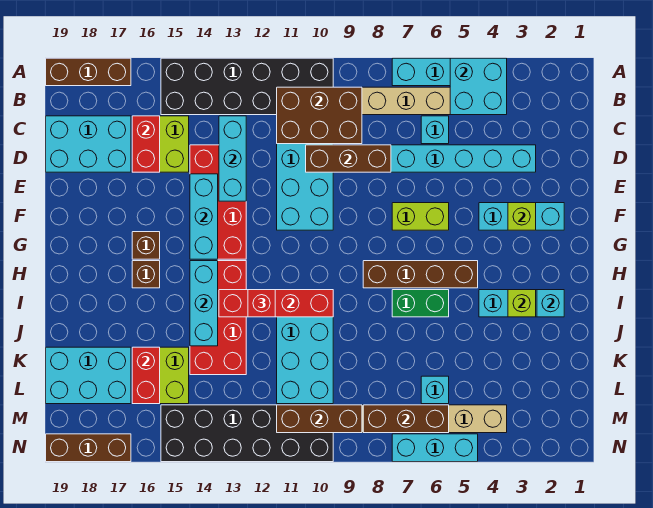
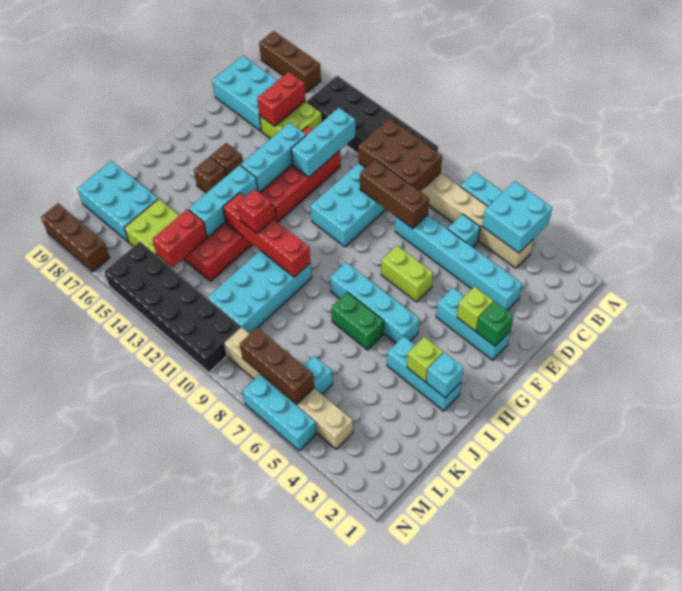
none -> green 1x1 brick [476,302,514,346]
brown 1x4 brick [363,261,478,288] -> cyan 1x4 brick [330,262,419,343]
red 1x2 brick [132,347,160,404] -> red 1x2 brick moved to [152,209,207,267]
brown 1x3 brick [277,405,362,433] -> none

